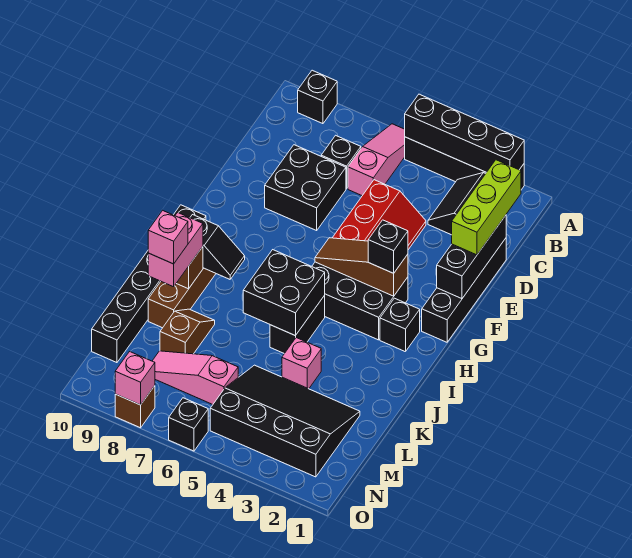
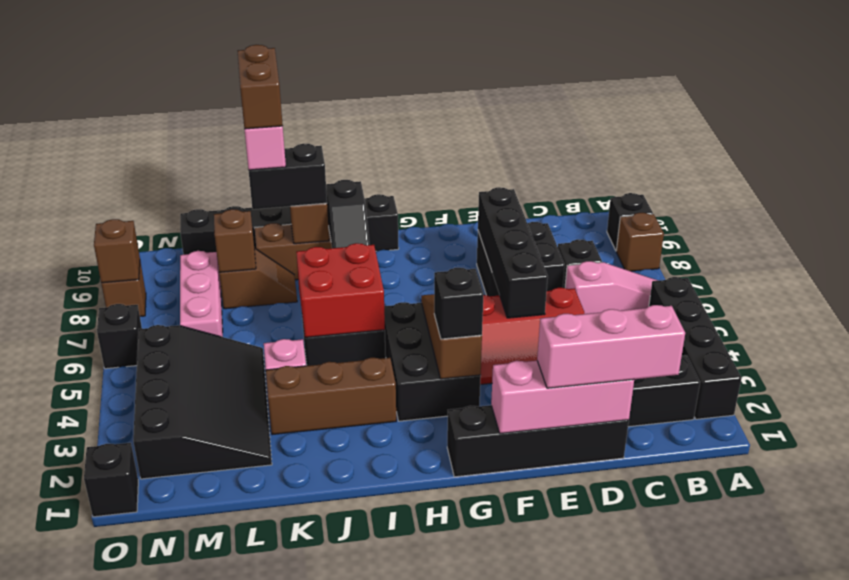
black 1x4 brick [405,94,524,172] -> black 1x4 brick moved to [478,187,548,318]
none -> brown 1x1 brick [616,213,664,271]
lime 1x3 brick [452,160,521,255] -> pink 1x3 brick [537,305,685,388]
black 1x3 brick [437,215,506,299] -> pink 1x3 brick [491,361,634,434]
black 1x1 brick [380,298,420,352] -> black 1x1 brick moved to [84,443,138,517]
none -> brown 1x3 brick [266,358,396,435]
black 2x2 brick [243,250,325,336] -> red 2x2 brick [296,243,385,337]
pink 1x2 brick [148,213,203,287] -> black 1x2 brick [249,143,327,209]
none -> brown 1x2 brick [238,45,283,129]
none -> brown 1x1 brick [214,209,256,272]
pink 1x3 slope [153,351,238,405] -> pink 1x3 brick [180,251,223,337]
pink 1x1 brick [115,352,155,405] -> brown 1x1 brick [94,219,140,283]

